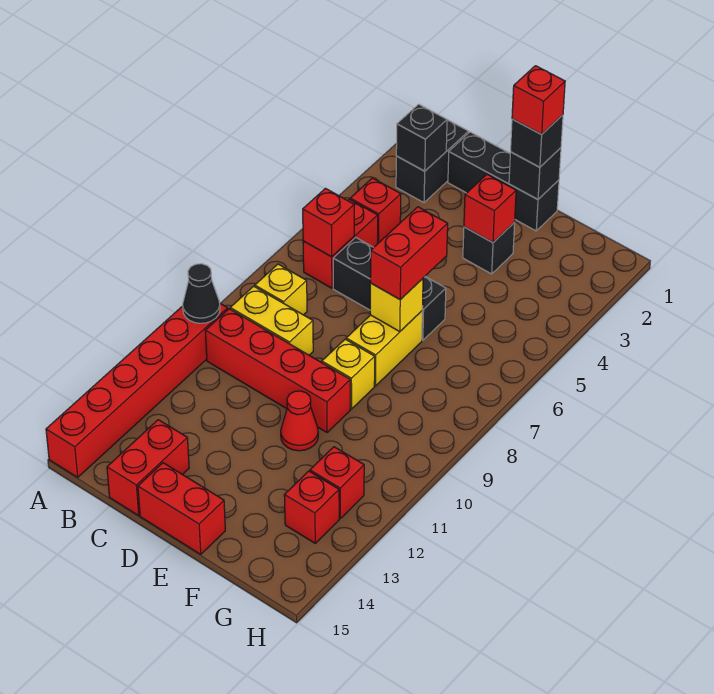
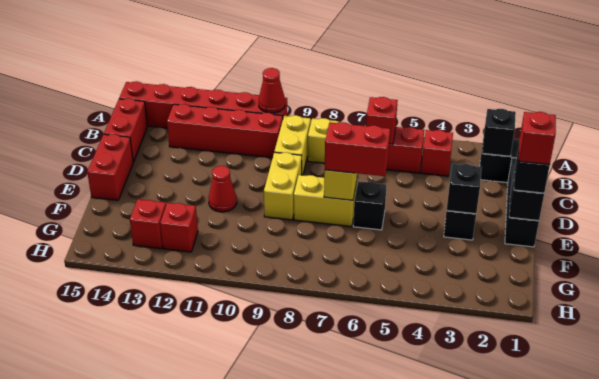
black 1x1 cone [183,264,220,323] -> red 1x1 cone [259,68,285,113]
red 1x4 brick [205,309,350,432] -> red 1x4 brick turned to [167,104,283,158]
black 1x3 brick [333,238,446,340] -> black 1x1 brick [353,181,387,230]
red 1x2 brick [107,420,189,515] -> red 1x2 brick turned to [104,98,147,162]
red 1x1 brick [464,174,516,242] -> black 1x1 brick [447,164,482,214]
yellow 1x1 brick [322,339,375,409] -> yellow 1x2 brick [264,152,302,220]

